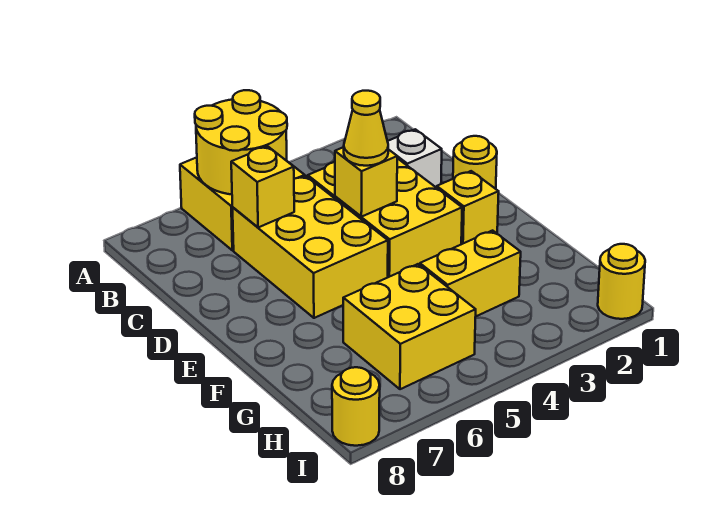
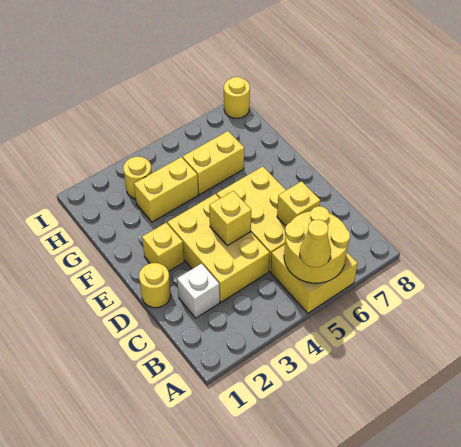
yellow 1x1 cone [344,91,388,166] -> yellow 1x1 cone moved to [299,220,331,267]
yellow 2x2 brick [343,264,476,389] -> yellow 1x2 brick [183,131,244,195]
yellow 1x1 round brick [598,244,645,319] -> yellow 1x1 round brick moved to [123,157,152,199]

